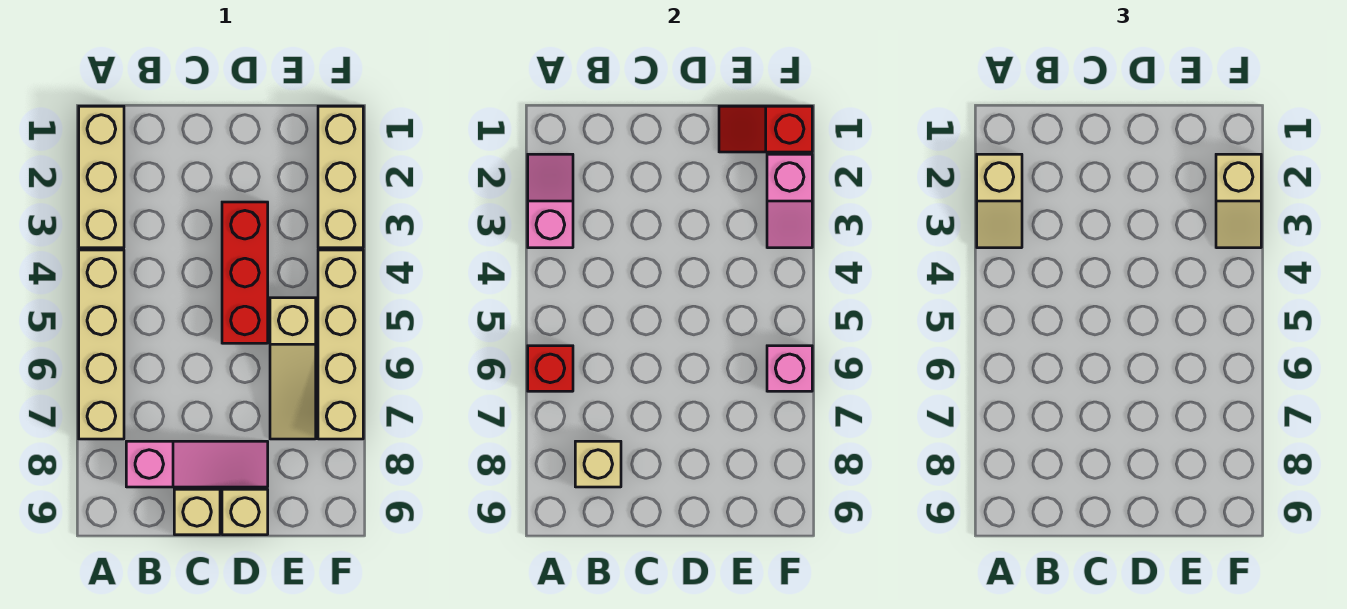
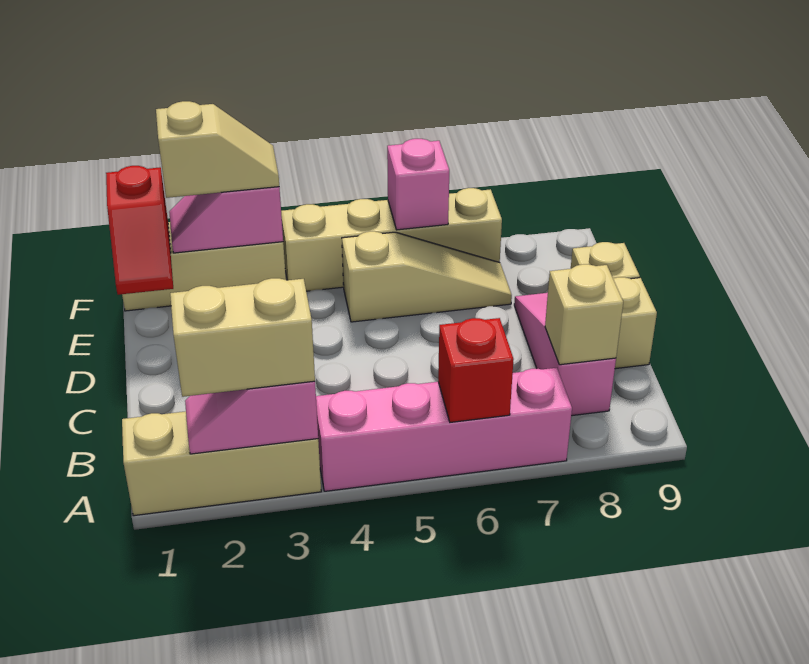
tan 1x2 slope [977,154,1022,248] -> tan 1x2 brick [170,278,315,397]
tan 1x4 brick [79,250,124,439] -> pink 1x4 brick [316,368,572,491]
red 1x3 brick [222,202,268,343] -> none
pink 1x2 slope [767,154,812,248] -> pink 1x2 slope turned to [169,187,283,253]

